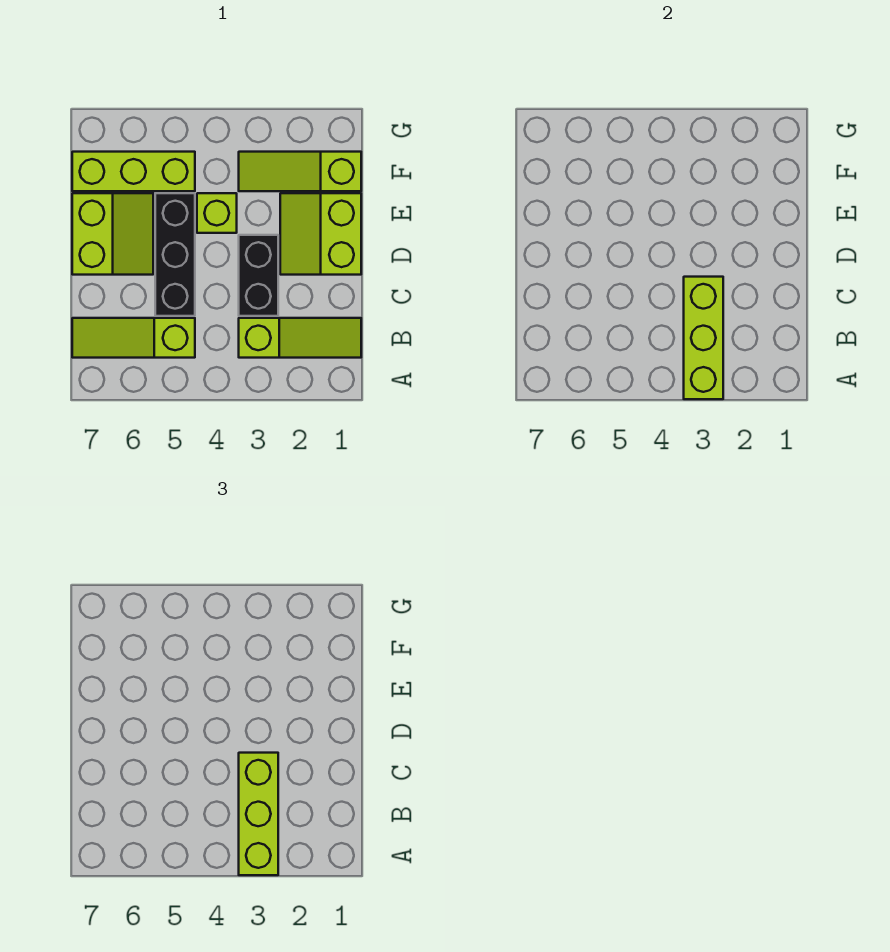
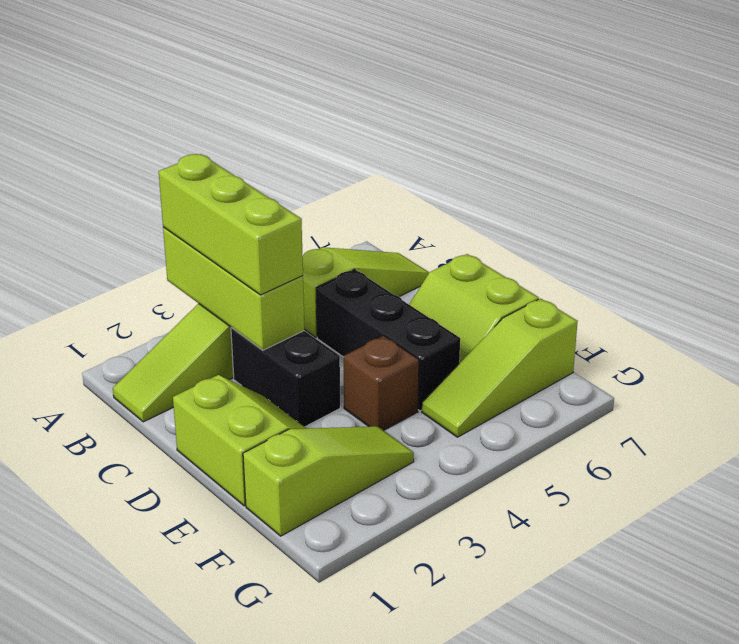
lime 1x1 brick [197,193,237,233] -> brown 1x1 brick [344,336,419,430]
lime 1x3 brick [72,152,195,191] -> lime 1x3 slope [422,298,578,437]

